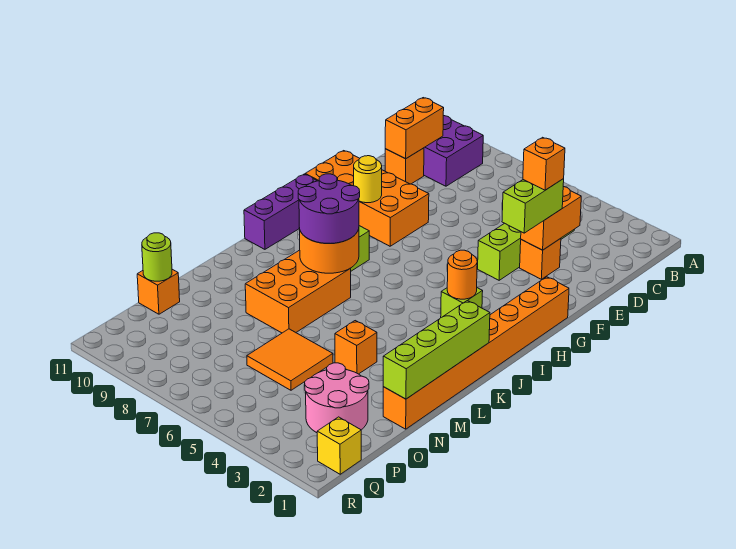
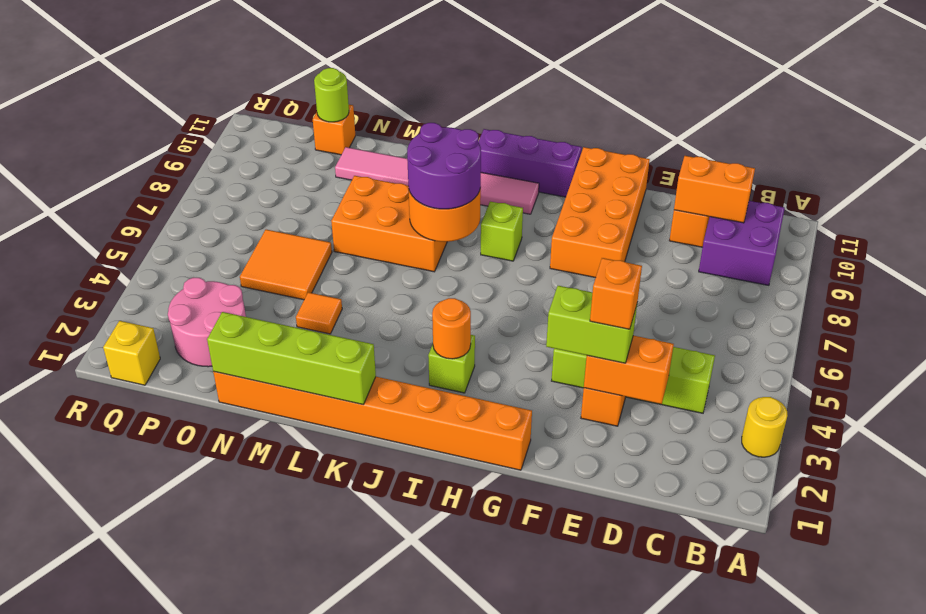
yellow 1x1 round brick [354,156,382,203] -> yellow 1x1 round brick moved to [742,397,788,457]
none -> pink 1x6 tile [335,147,539,214]
orange 1x1 brick [335,321,377,374] -> orange 1x1 tile [296,292,342,334]

